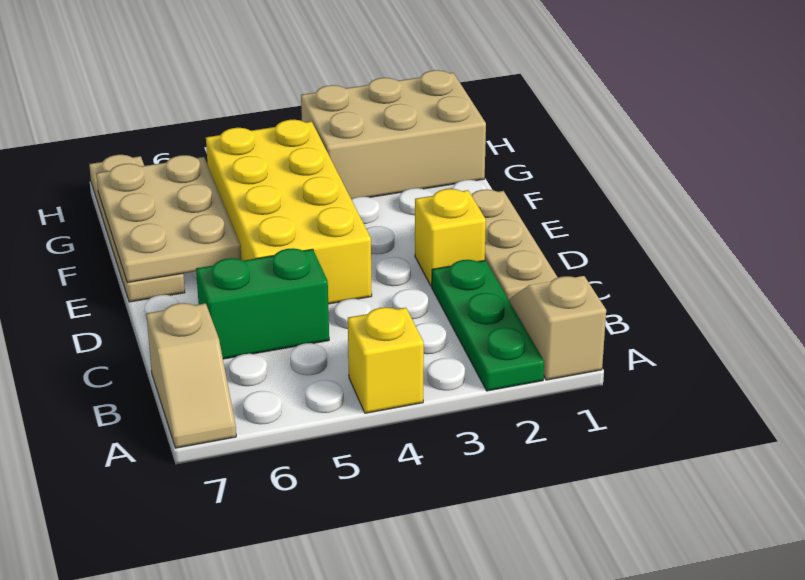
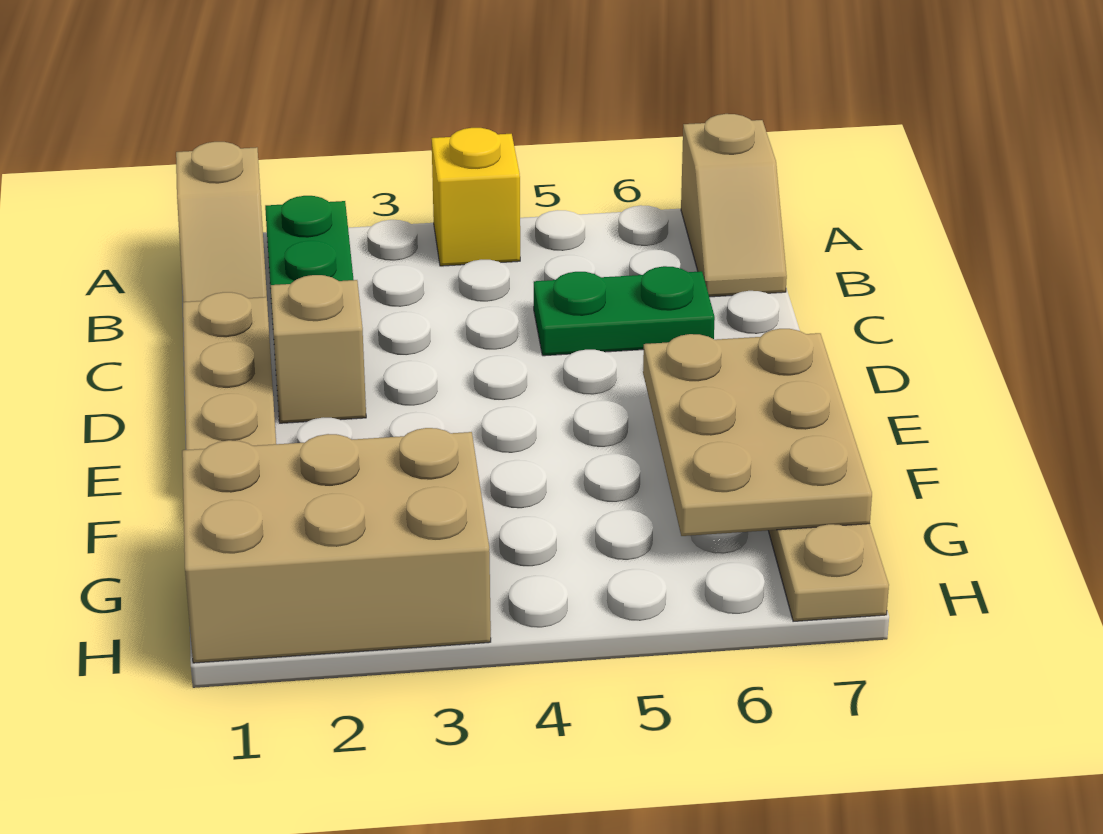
tan 1x2 slope [146,303,236,448] -> tan 1x2 slope turned to [681,114,787,297]
green 1x2 brick [196,248,329,359] -> green 1x2 plate [534,266,715,356]
yellow 1x1 brick [415,189,486,286] -> tan 1x1 brick [271,275,366,423]
yellow 2x4 brick [206,120,372,304] -> none

